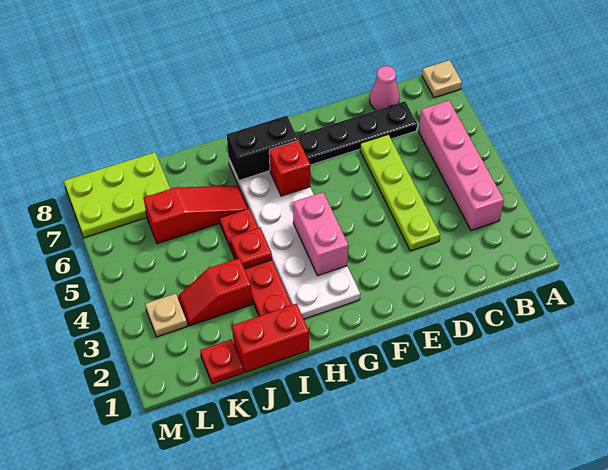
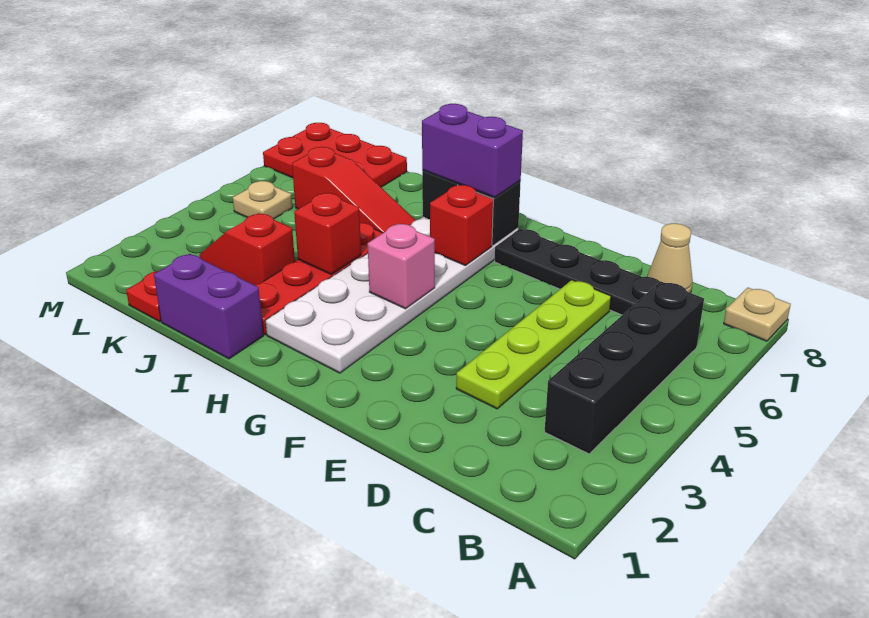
pink 1x4 brick [419,100,504,230] -> black 1x4 brick [545,281,704,454]
pink 1x1 cone [370,66,399,110] -> tan 1x1 cone [647,223,693,293]
pink 1x2 brick [293,192,348,276] -> pink 1x1 brick [368,224,435,309]
none -> purple 1x2 brick [422,104,523,197]
red 1x2 brick [232,303,309,372] -> purple 1x2 brick [154,254,263,359]
red 1x1 plate [230,227,272,269] -> red 1x1 brick [294,193,361,275]
lime 2x3 plate [64,152,170,238] -> red 2x3 plate [263,123,407,187]
tan 1x1 plate [145,294,187,337] -> tan 1x1 plate moved to [233,181,292,219]

